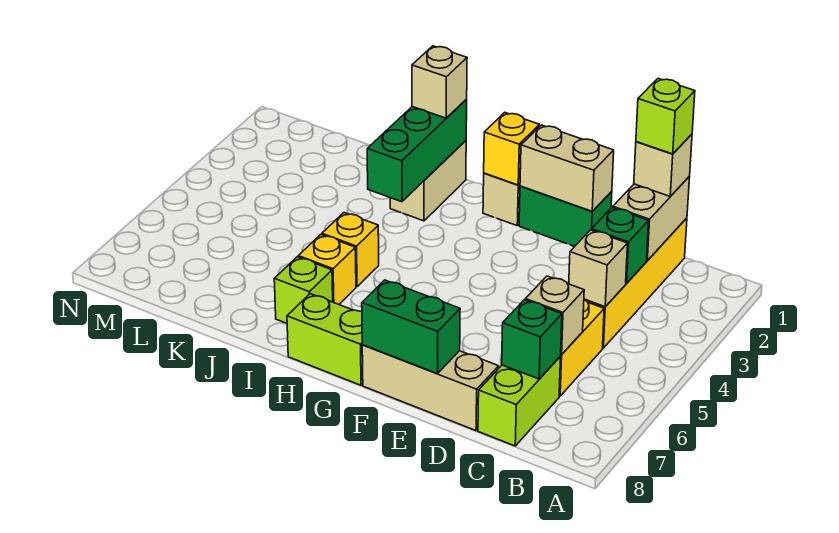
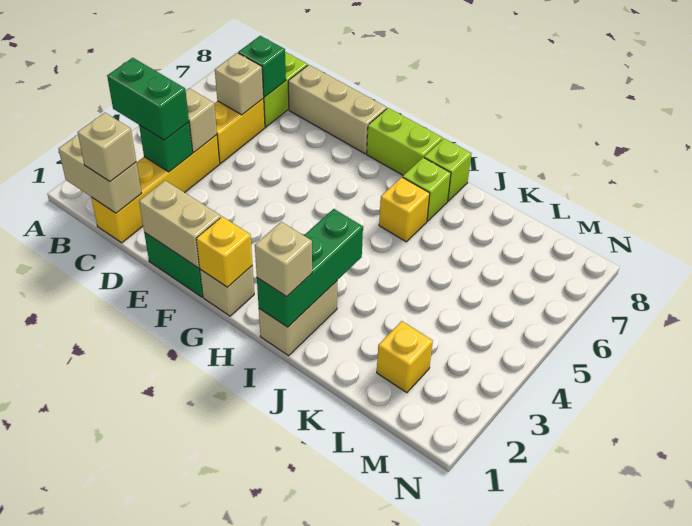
tan 1x2 brick [613,177,690,261] -> tan 1x2 brick turned to [59,135,141,213]
lime 1x1 brick [636,78,695,154] -> lime 1x1 brick moved to [424,138,472,201]
green 1x2 brick [362,280,460,374] -> green 1x2 brick moved to [107,58,189,140]
yellow 1x1 brick [322,213,379,287] -> yellow 1x1 brick moved to [377,321,433,393]

